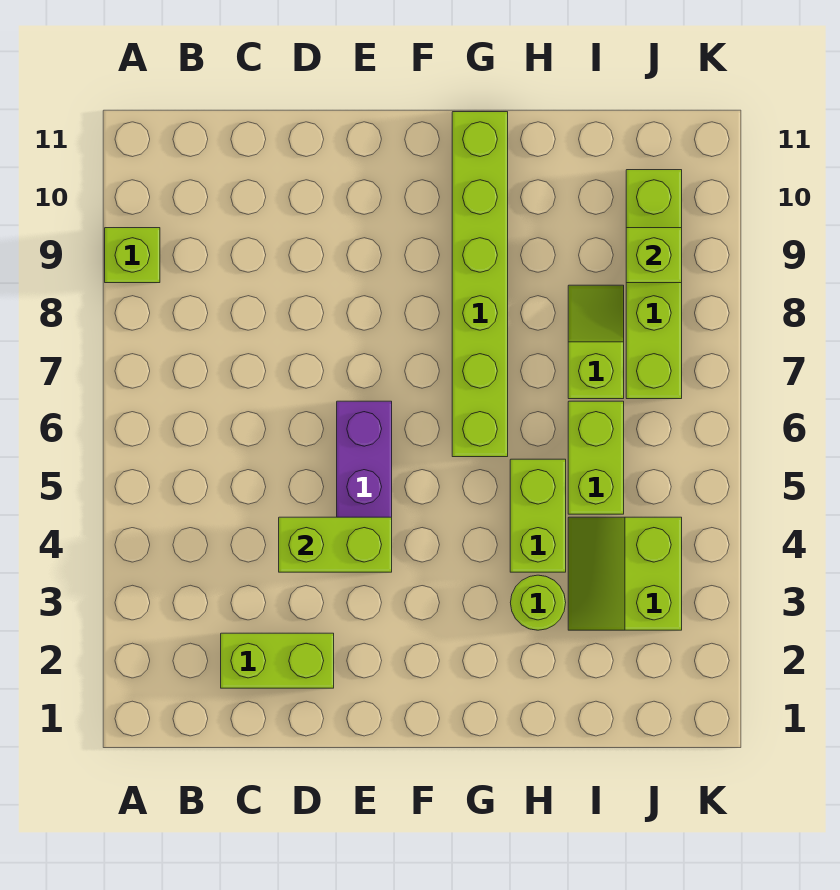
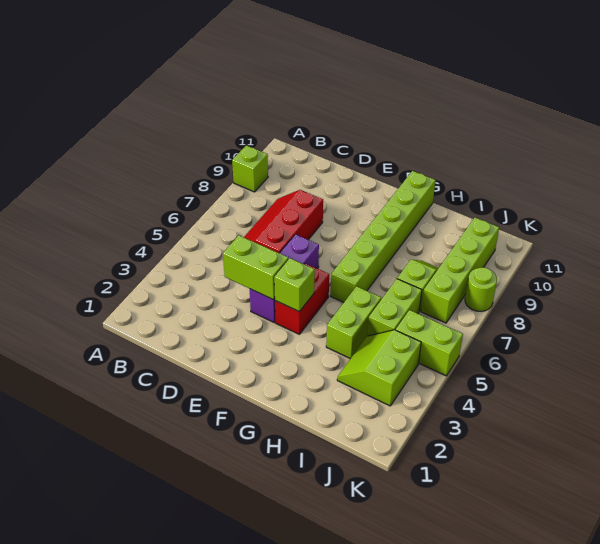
lime 1x2 brick [221,633,334,688] -> lime 1x2 brick moved to [396,310,463,376]
none -> red 2x3 slope [244,190,323,253]
none -> red 1x2 brick [275,263,329,334]
lime 1x1 round brick [510,575,566,630] -> lime 1x1 round brick moved to [465,267,497,312]
lime 1x1 brick [626,228,682,283] -> lime 1x1 brick moved to [274,258,315,312]

